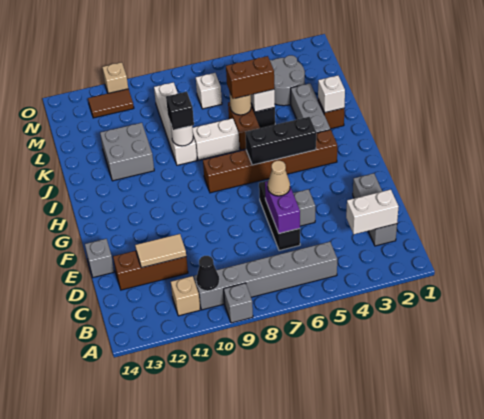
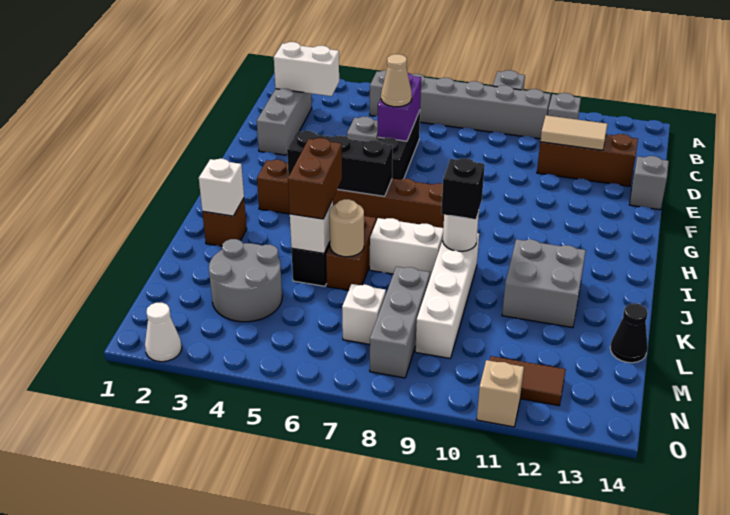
black 1x1 cone [196,256,219,291] -> black 1x1 cone moved to [610,304,648,363]
tan 1x1 brick [171,276,200,316] -> grey 1x1 brick [548,93,581,120]
grey 1x3 brick [291,84,330,133] -> grey 1x3 brick moved to [370,267,430,378]
brown 1x2 brick [226,56,274,99] -> brown 1x2 brick turned to [288,138,342,219]
none -> white 1x1 cone [145,303,182,362]

